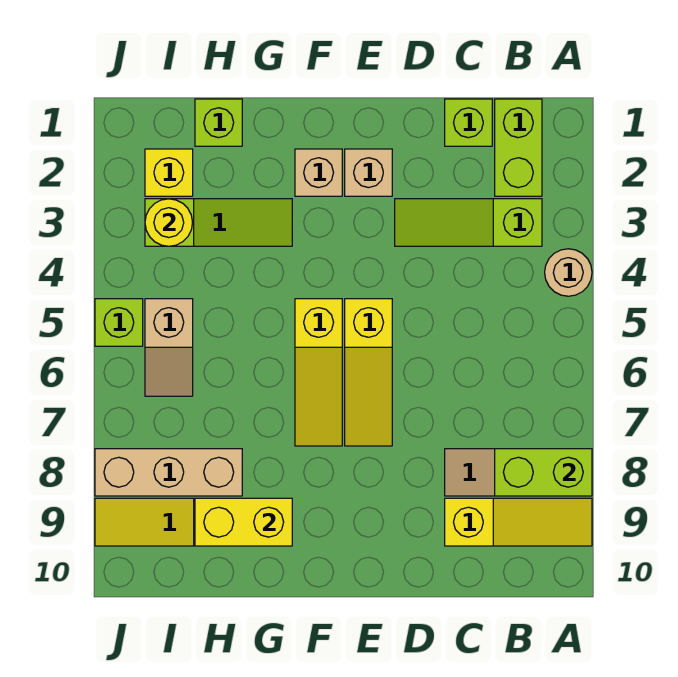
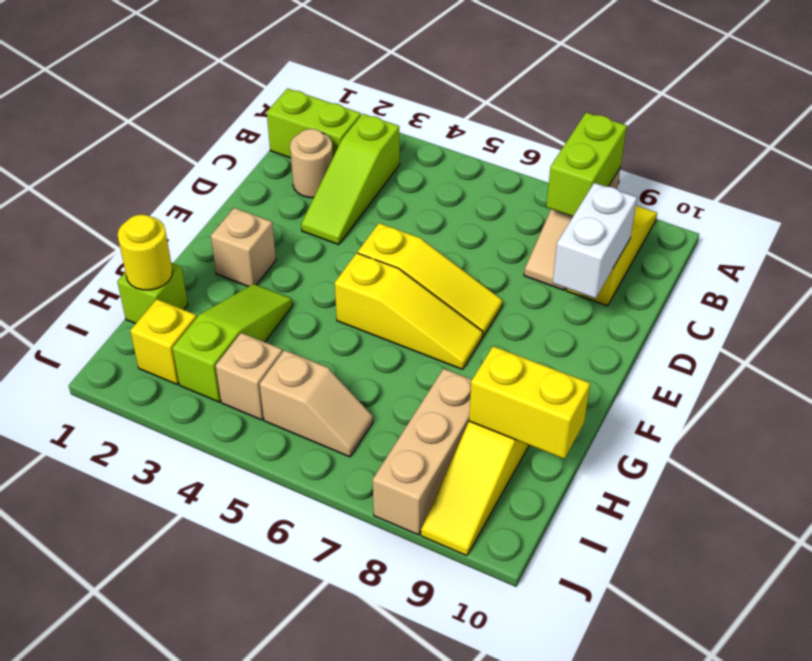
tan 1x1 round brick [545,249,592,296] -> tan 1x1 round brick moved to [290,129,333,198]
lime 1x1 brick [445,99,492,146] -> none
none -> white 1x2 brick [553,183,637,299]
tan 1x1 brick [345,149,392,196] -> tan 1x1 brick moved to [216,333,283,420]
yellow 1x2 brick [195,498,292,546] -> yellow 1x2 brick turned to [469,346,590,459]
yellow 1x1 round brick [145,199,193,246] -> yellow 1x1 round brick moved to [118,215,173,290]
lime 1x1 brick [95,299,143,346] -> none

